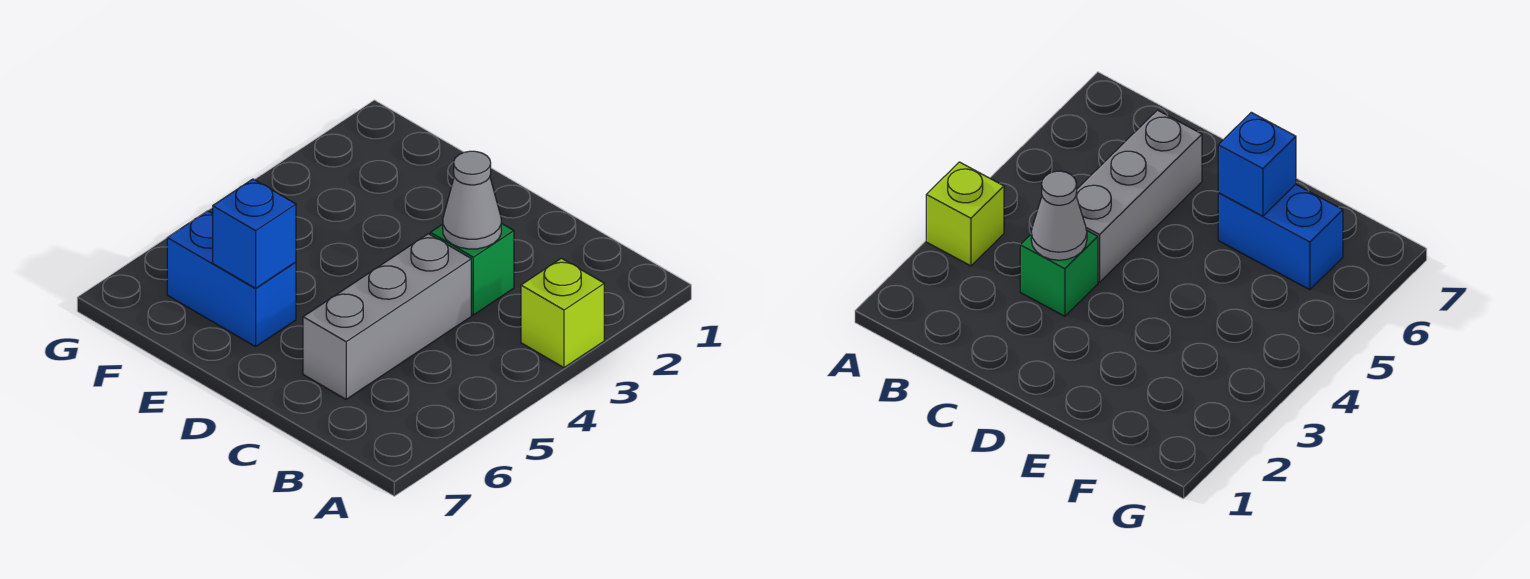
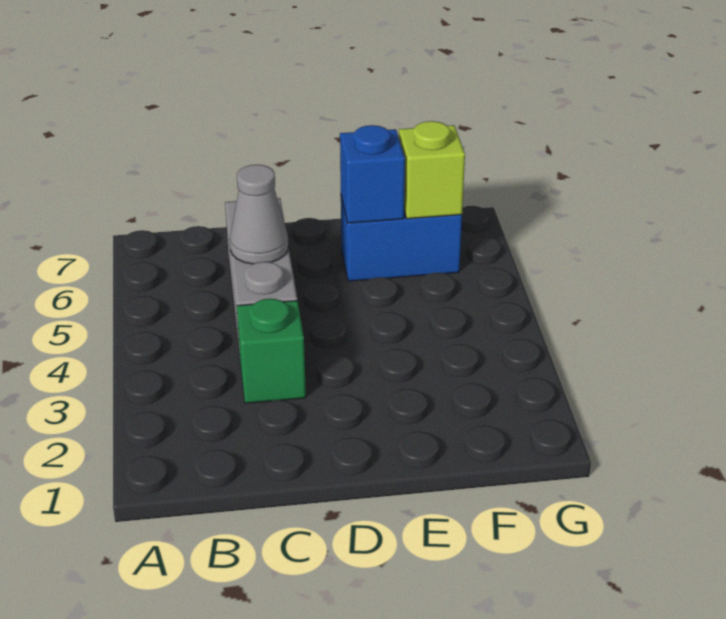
lime 1x1 brick [521,258,604,368] -> lime 1x1 brick moved to [399,121,465,219]
grey 1x1 cone [443,151,501,249] -> grey 1x1 cone moved to [230,165,288,264]

